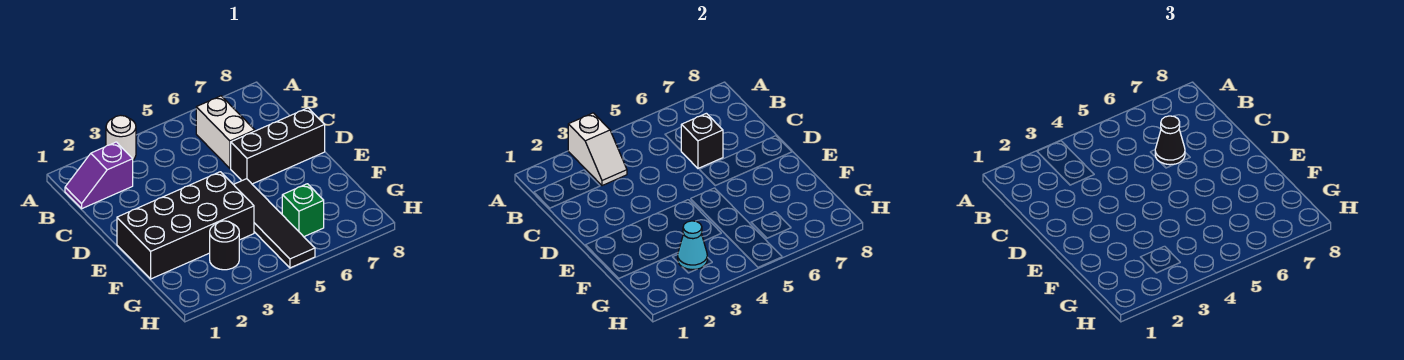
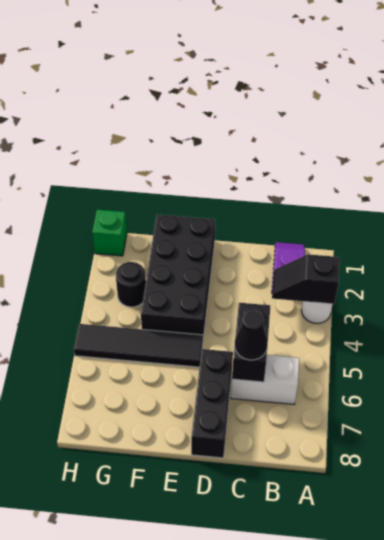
white 1x2 slope [568,113,627,186] -> black 1x2 slope [272,254,340,304]
black 1x1 brick [681,113,723,168] -> black 1x2 brick [232,303,270,382]
cyan 1x1 cone [678,221,707,270] -> none
green 1x1 brick [282,184,324,237] -> green 1x1 brick moved to [92,210,127,256]

